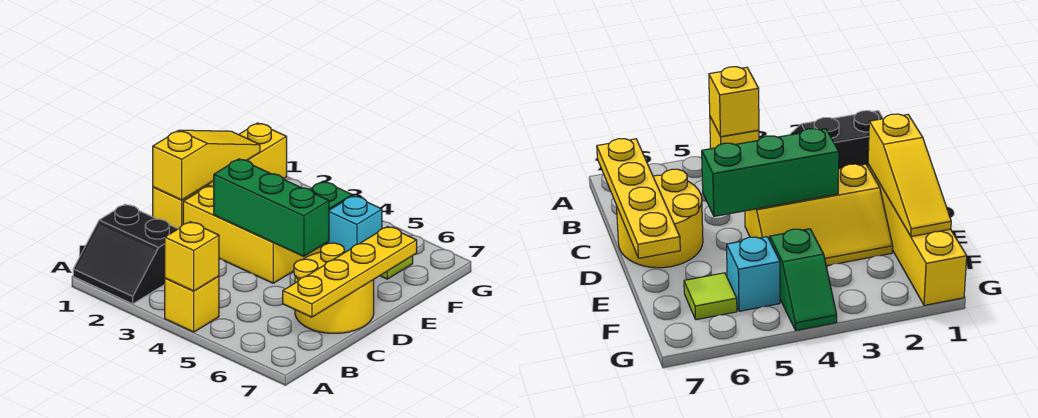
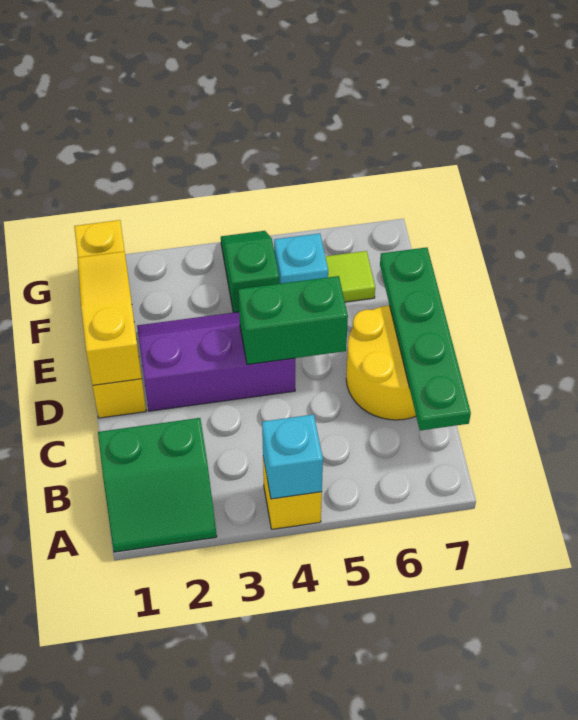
black 2x2 slope [73,204,178,304] -> green 2x2 slope [98,418,217,552]
yellow 1x1 brick [165,222,219,291] -> cyan 1x1 brick [262,414,323,499]
yellow 1x4 plate [283,227,417,317] -> green 1x4 plate [380,247,471,430]
yellow 2x3 slope [183,186,325,283] -> purple 2x3 slope [137,312,295,411]
green 1x3 brick [214,159,329,256] -> green 1x2 brick [238,276,348,365]

